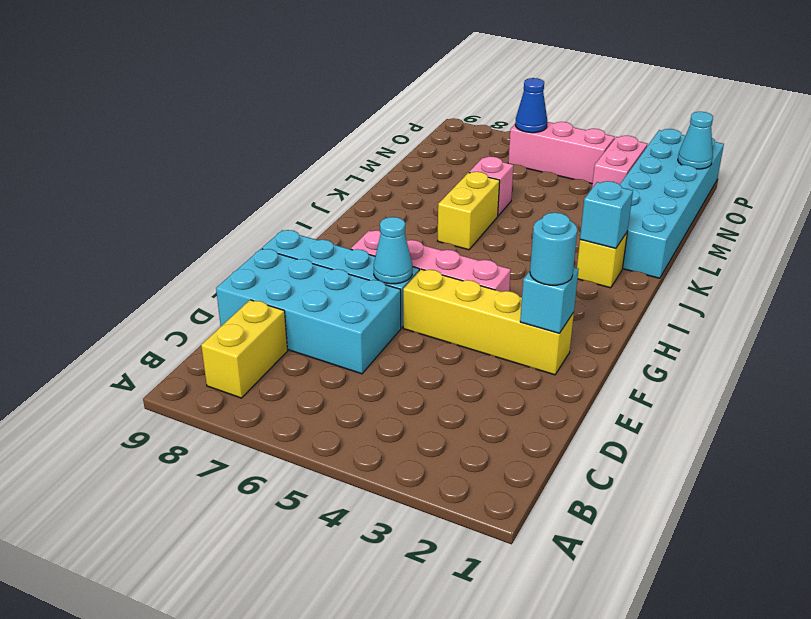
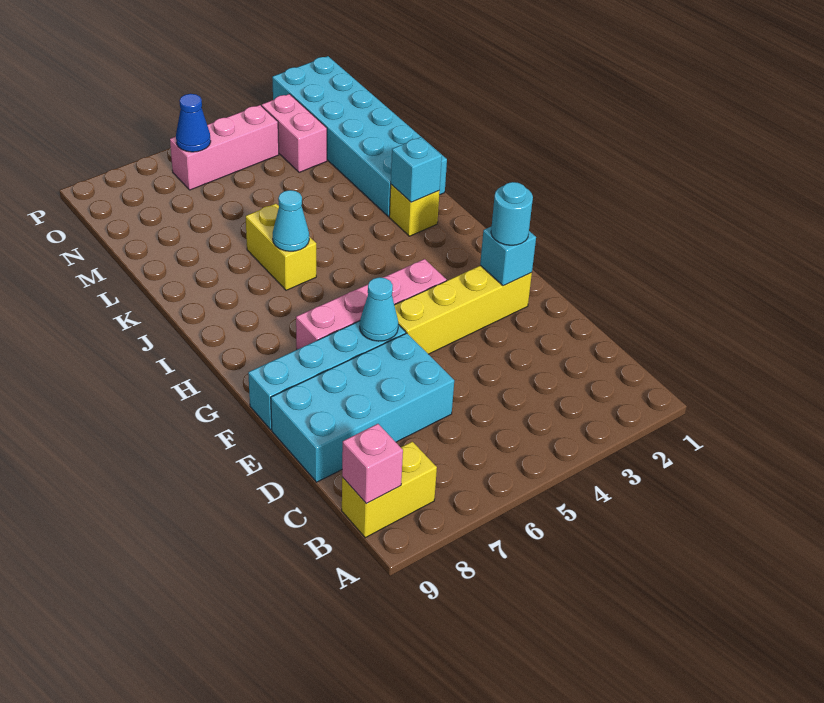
yellow 1x2 brick [201,300,288,398] -> yellow 1x2 brick turned to [342,442,437,538]
pink 1x1 brick [469,157,514,216] -> pink 1x1 brick moved to [342,424,403,504]
cyan 1x1 cone [678,112,713,169] -> cyan 1x1 cone moved to [273,190,309,251]

